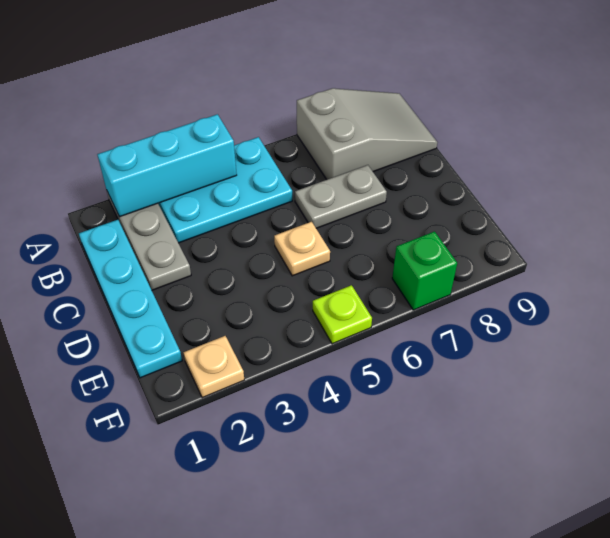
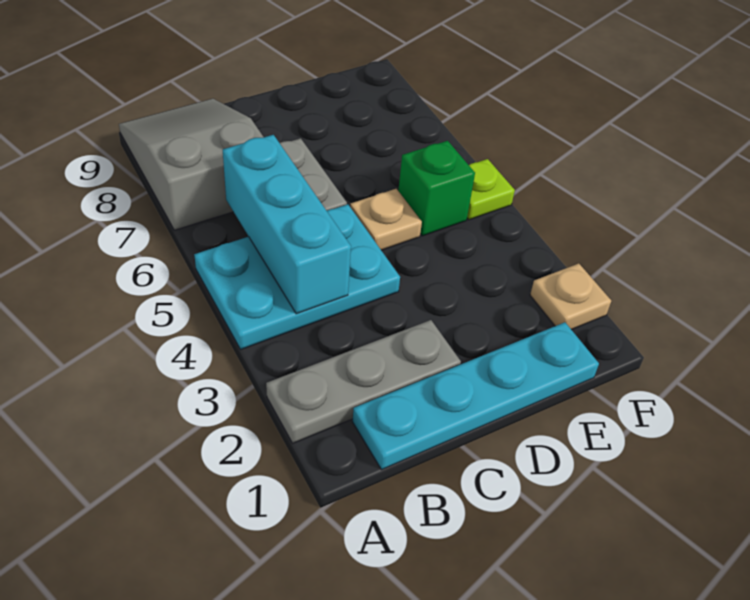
cyan 1x3 brick [97,114,237,217] -> cyan 1x3 brick moved to [223,135,351,314]
cyan 2x3 plate [158,137,292,243] -> cyan 2x3 plate turned to [194,204,400,349]
green 1x1 brick [392,232,457,310] -> green 1x1 brick moved to [398,141,475,236]

